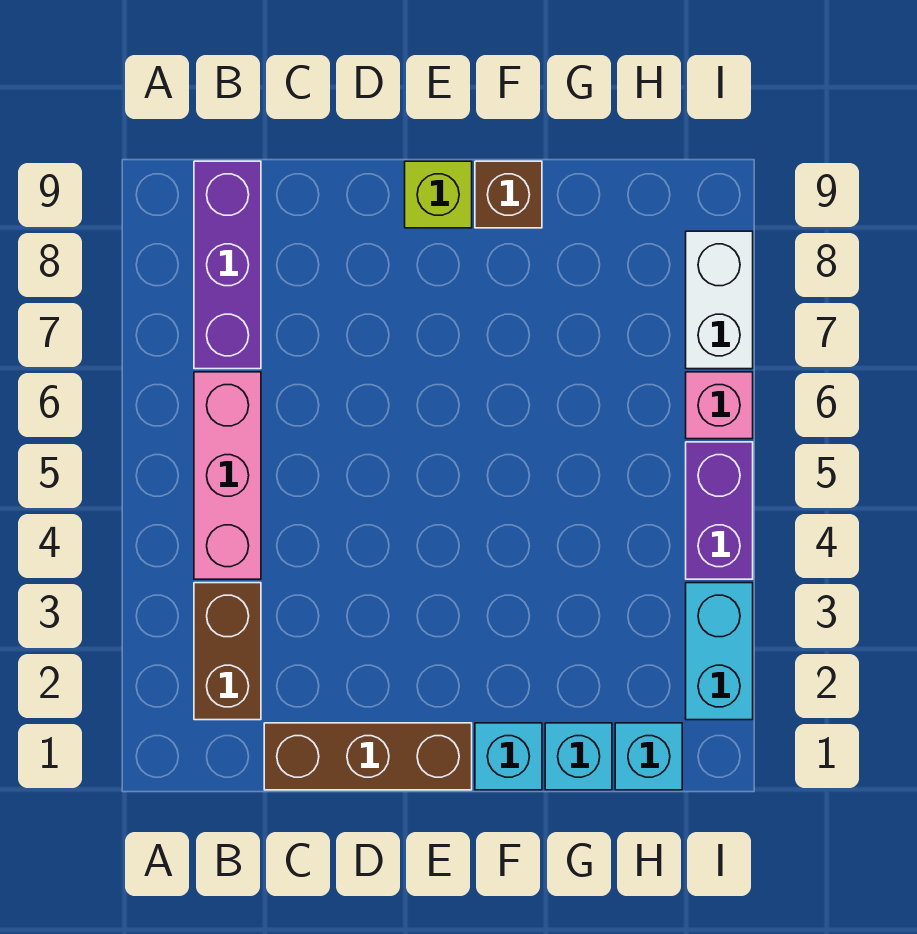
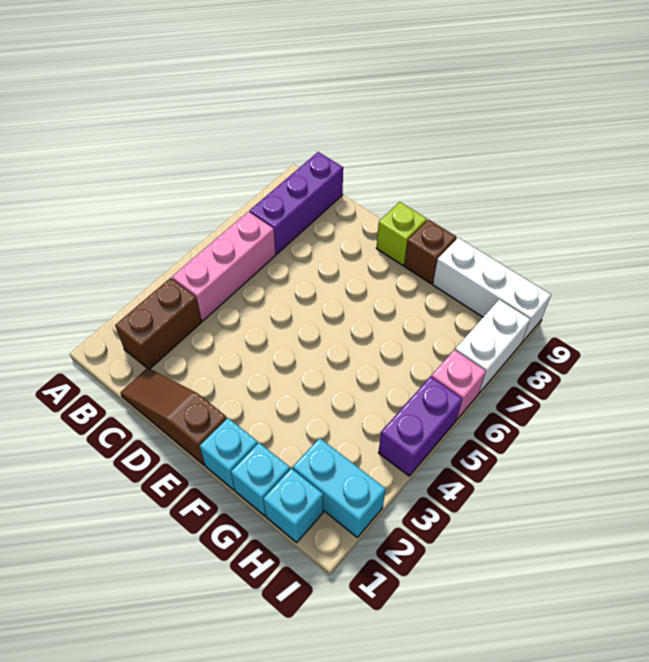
brown 1x3 brick [264,723,472,790] -> brown 1x3 slope [120,368,227,465]
none -> white 1x3 brick [433,238,551,342]
cyan 1x2 brick [686,583,753,720] -> cyan 1x2 brick turned to [293,438,386,537]

